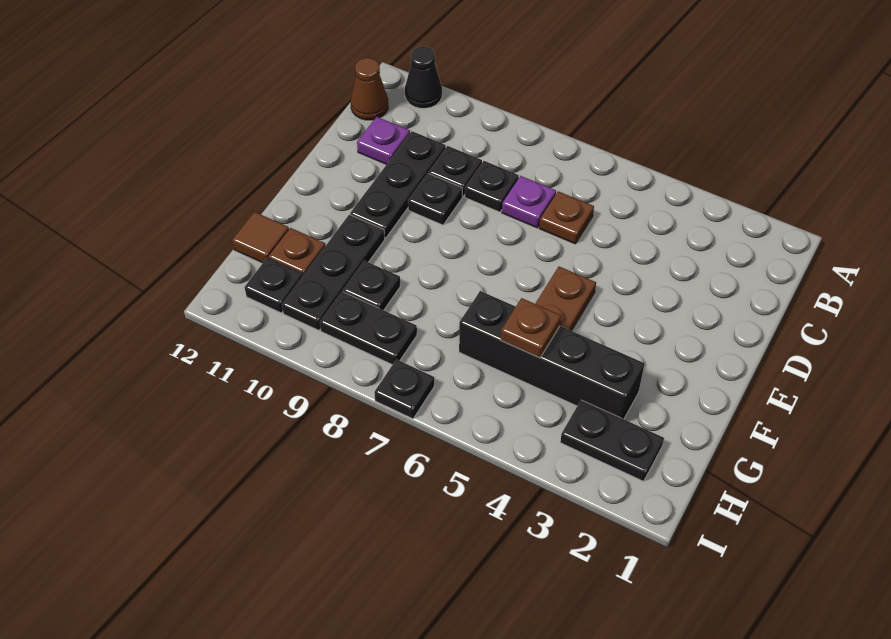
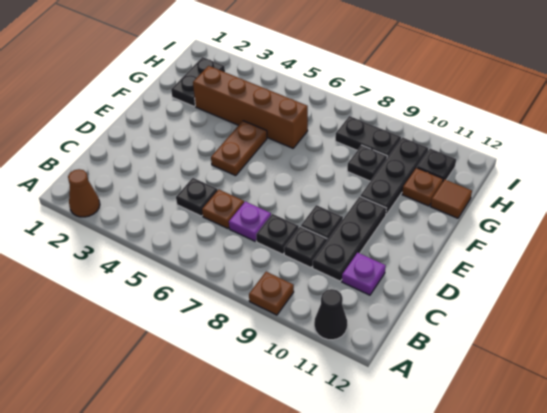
brown 1x1 cone [351,58,388,120] -> brown 1x1 cone moved to [68,169,100,217]
black 1x4 brick [459,291,645,419] -> brown 1x4 brick [193,66,308,148]
brown 1x1 plate [501,298,561,358] -> brown 1x1 plate moved to [249,272,294,315]
black 1x2 plate [560,400,664,481] -> black 1x2 plate turned to [171,57,225,106]
black 1x1 plate [374,360,434,419] -> black 1x1 plate moved to [176,178,218,216]

